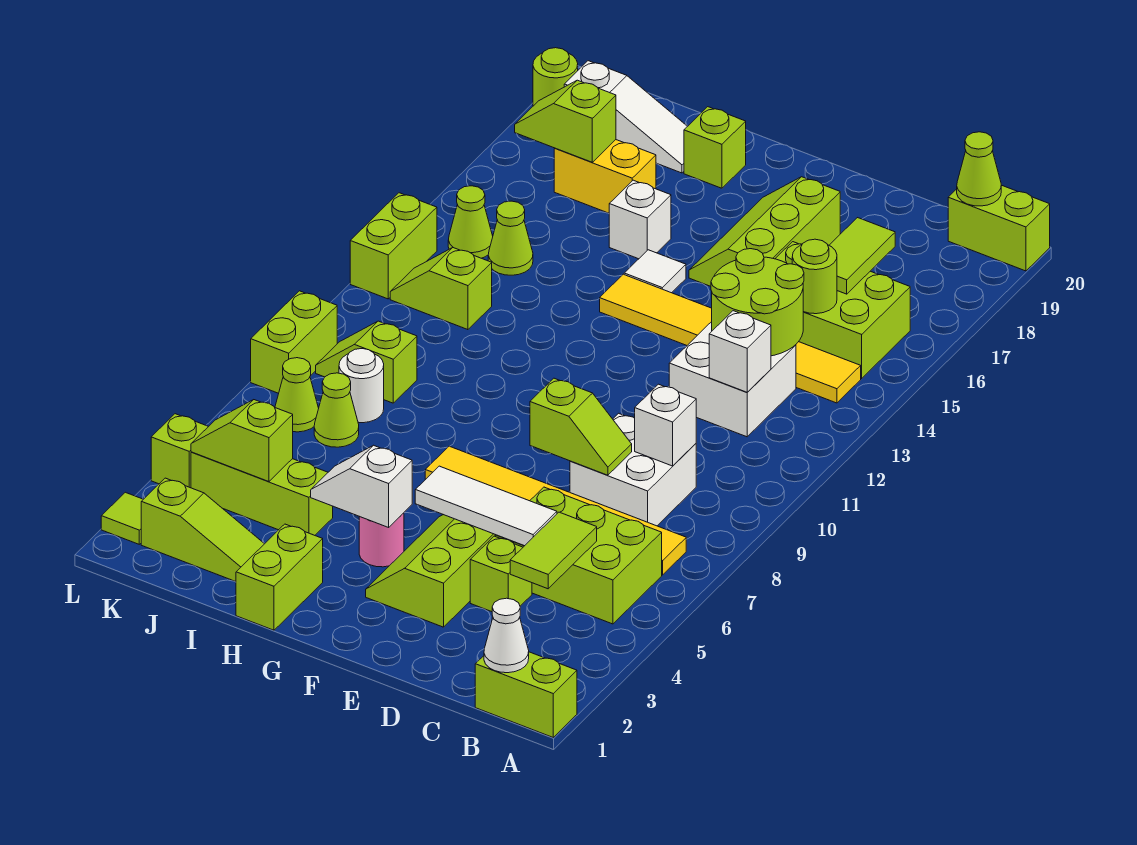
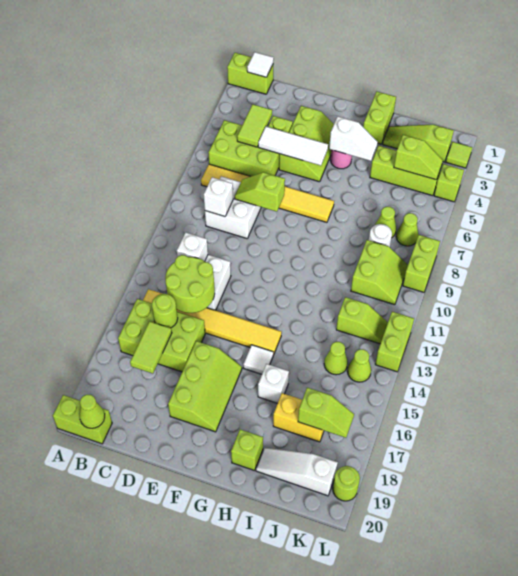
white 1x1 cone [484,598,529,673] -> white 1x1 tile [247,52,274,77]
lime 1x2 slope [316,321,417,403] -> lime 2x2 slope [351,240,408,305]

